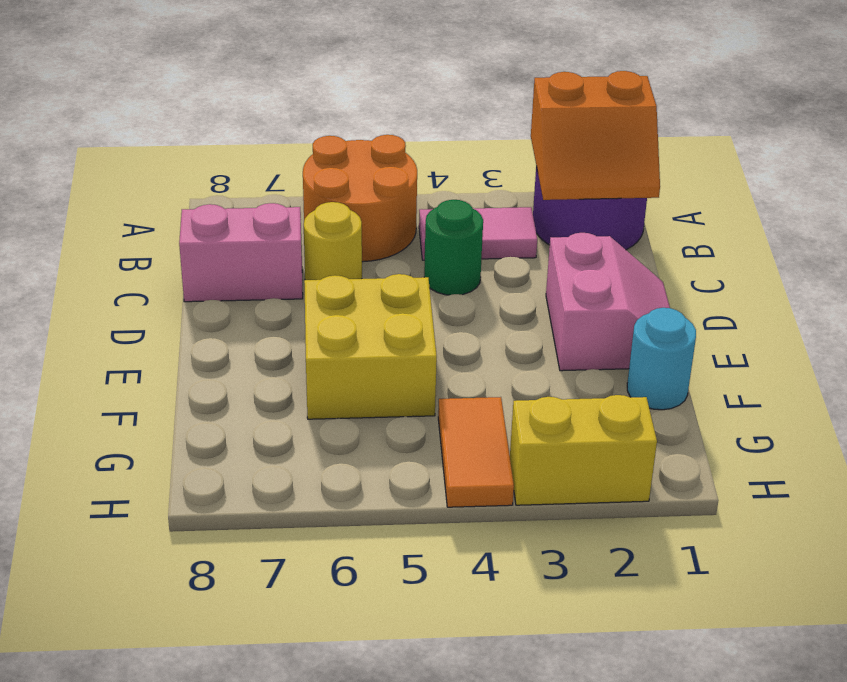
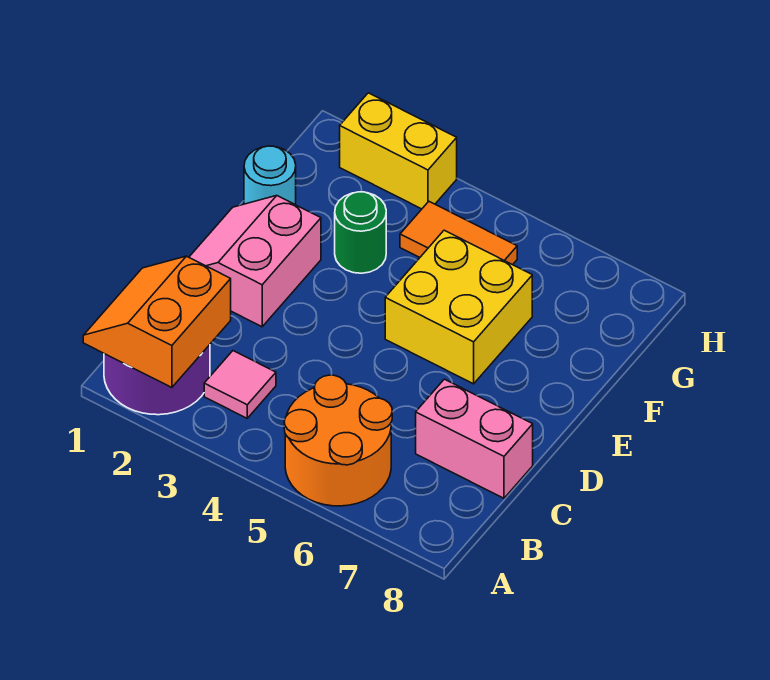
orange 2x2 slope [531,71,660,200] -> orange 2x2 slope turned to [83,256,231,388]
pink 1x2 tile [419,207,537,260] -> pink 1x1 tile [204,351,276,418]
green 1x1 round brick [424,200,483,295] -> green 1x1 round brick moved to [335,192,386,273]
yellow 1x1 round brick [304,202,362,280] -> none
orange 1x2 tile [438,397,514,507] -> orange 1x2 tile turned to [400,202,517,265]

